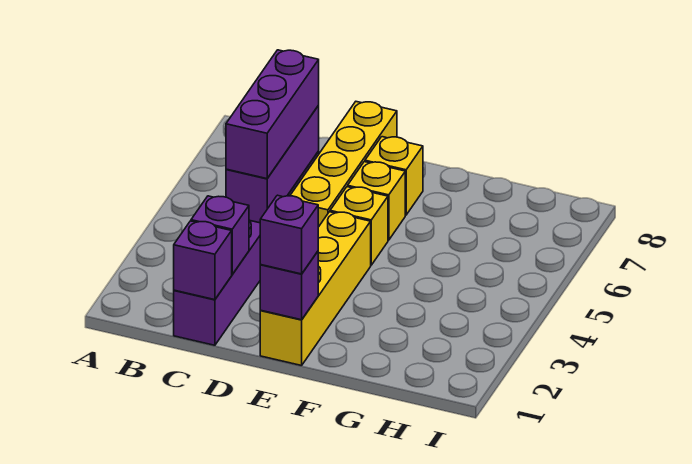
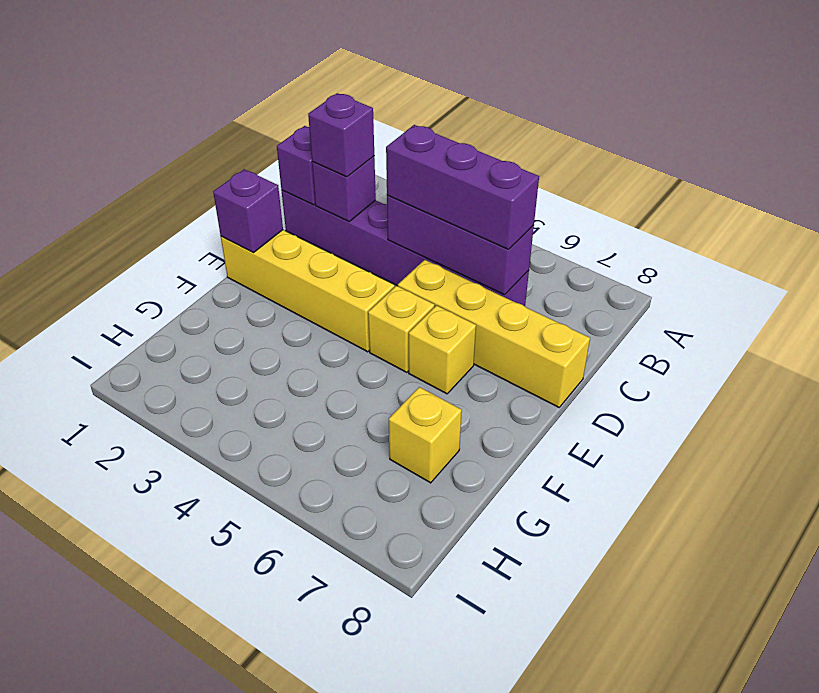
purple 1x1 brick [260,195,318,274] -> purple 1x1 brick moved to [308,93,374,177]
yellow 1x1 brick [365,137,423,215] -> yellow 1x1 brick moved to [389,387,462,483]

